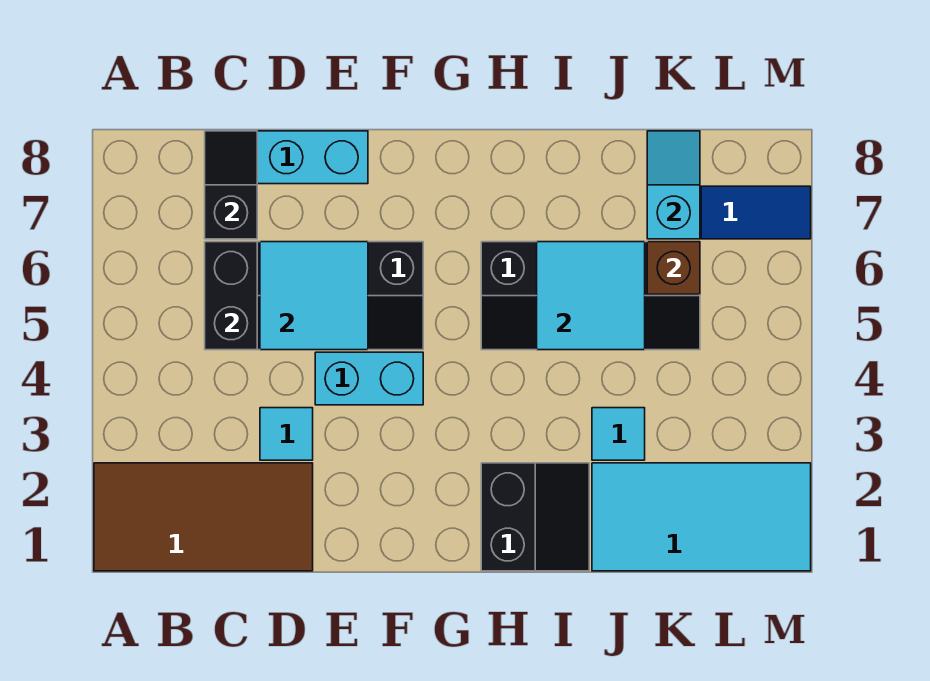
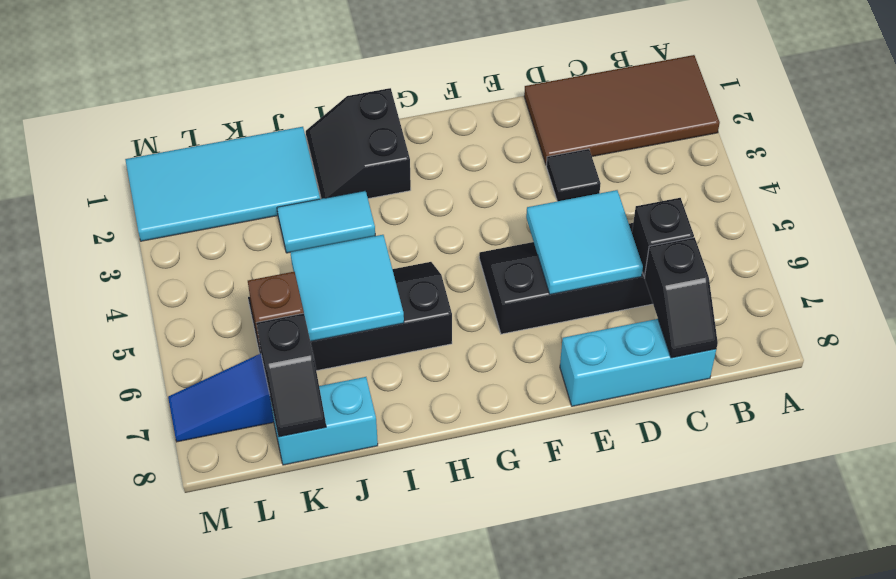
black 1x2 brick [205,242,257,350] -> black 1x1 brick [632,198,694,276]
cyan 1x1 tile [260,408,313,460] -> black 1x1 tile [546,149,601,201]
cyan 1x2 brick [315,352,423,405] -> cyan 1x2 brick moved to [271,377,378,465]
cyan 1x1 tile [592,408,645,460] -> cyan 1x2 tile [277,191,375,253]
cyan 1x2 slope [647,131,700,239] -> black 1x2 slope [256,313,326,437]

